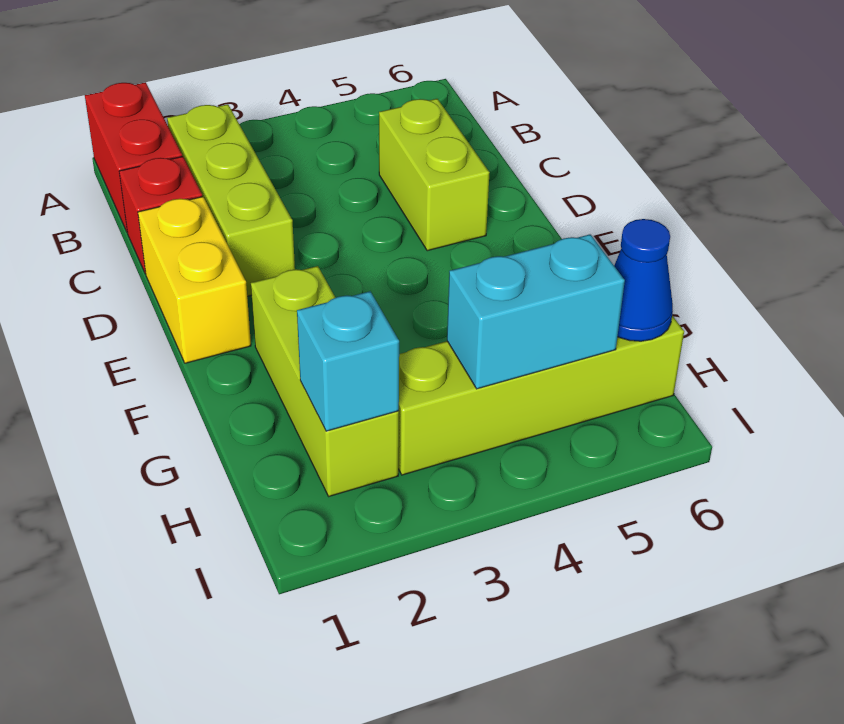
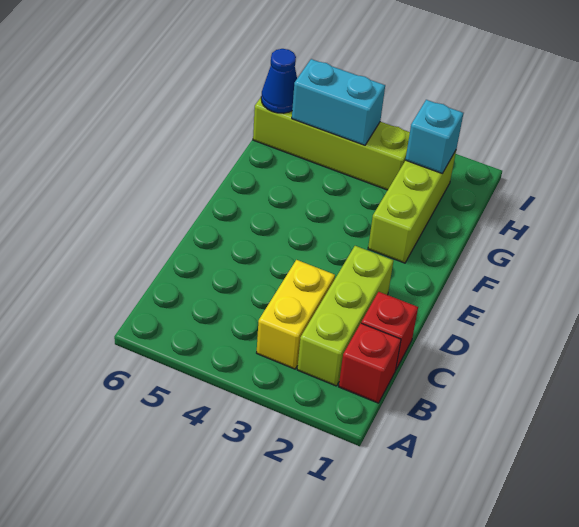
red 1x2 brick [85,82,182,233] -> red 1x1 brick [339,323,401,403]
lime 1x2 brick [379,99,490,251] -> none
yellow 1x2 brick [138,197,251,363] -> yellow 1x2 brick moved to [257,260,335,369]

